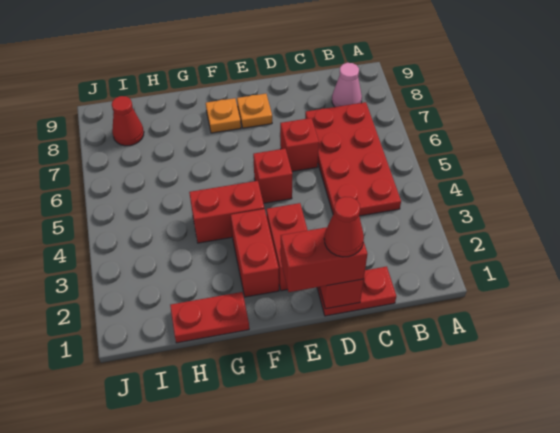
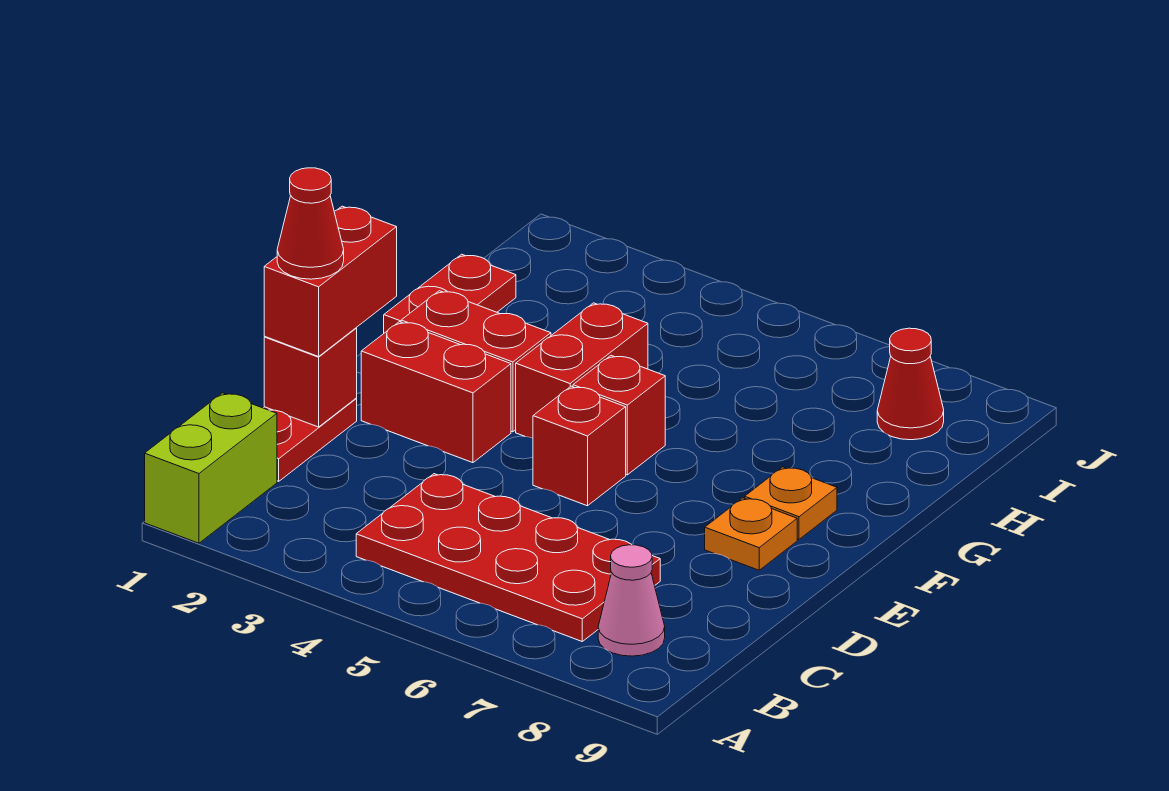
none -> lime 1x2 brick [145,393,277,543]
red 1x1 brick [280,118,319,171] -> red 1x1 brick moved to [573,356,665,475]

